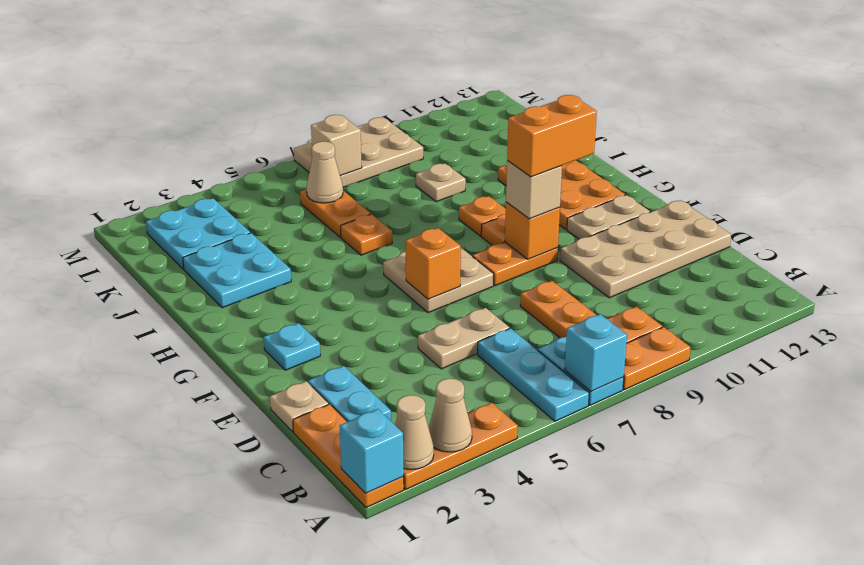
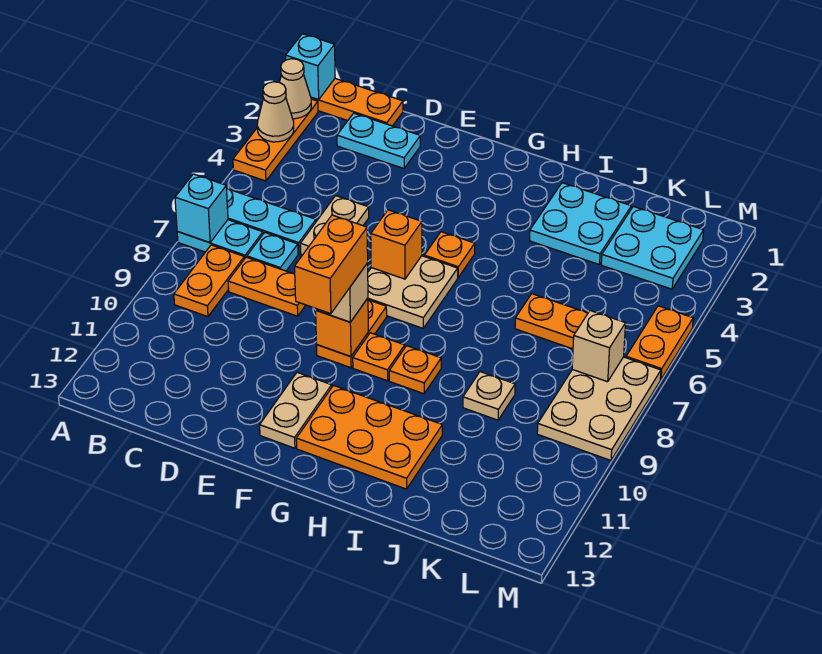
orange 1x2 plate [623,327,691,390] -> orange 1x2 plate moved to [626,306,693,379]
tan 1x1 plate [270,381,329,432] -> none
tan 2x4 plate [560,200,731,298] -> none
cyan 1x1 plate [264,323,320,370] -> cyan 1x1 plate moved to [247,232,298,271]
orange 1x1 plate [341,214,392,255] -> orange 1x1 plate moved to [424,232,475,277]
tan 1x1 cone [307,141,343,203] -> none

